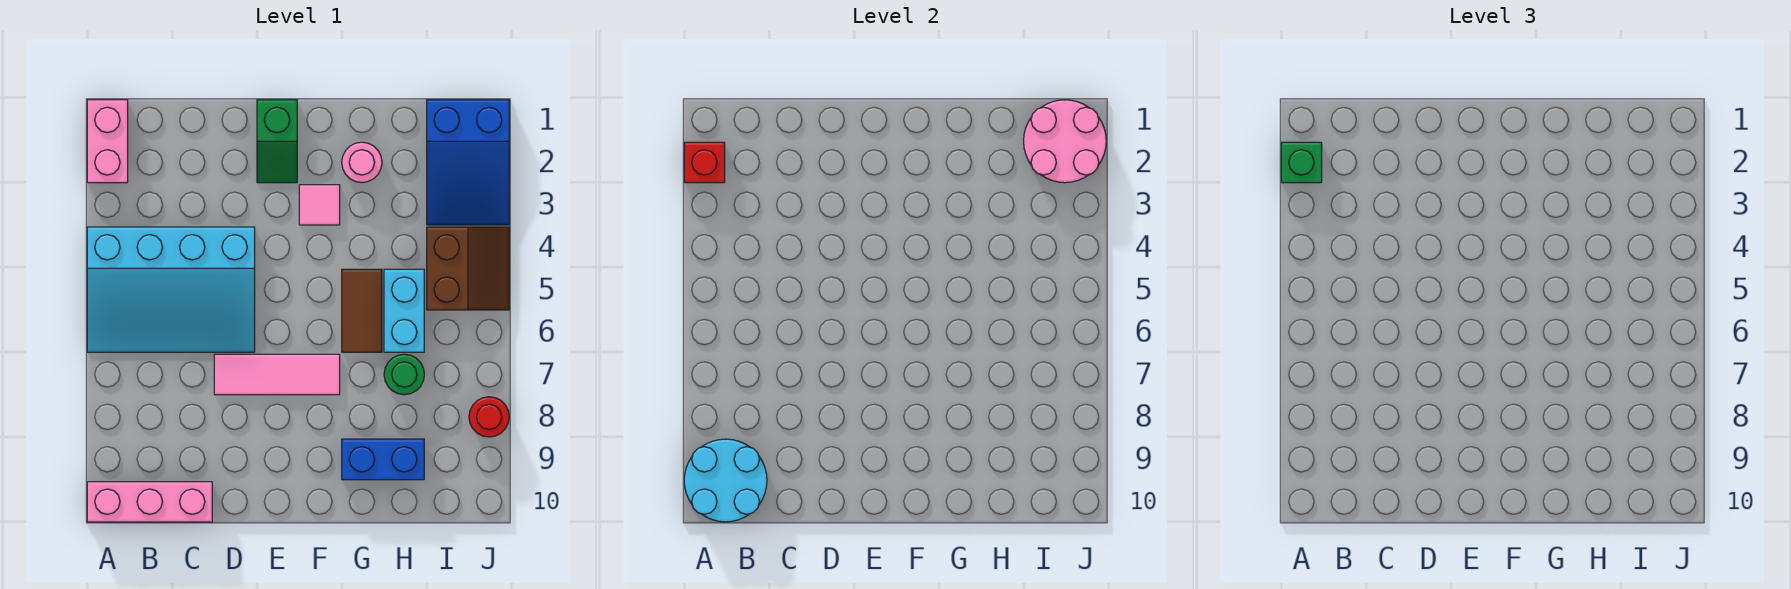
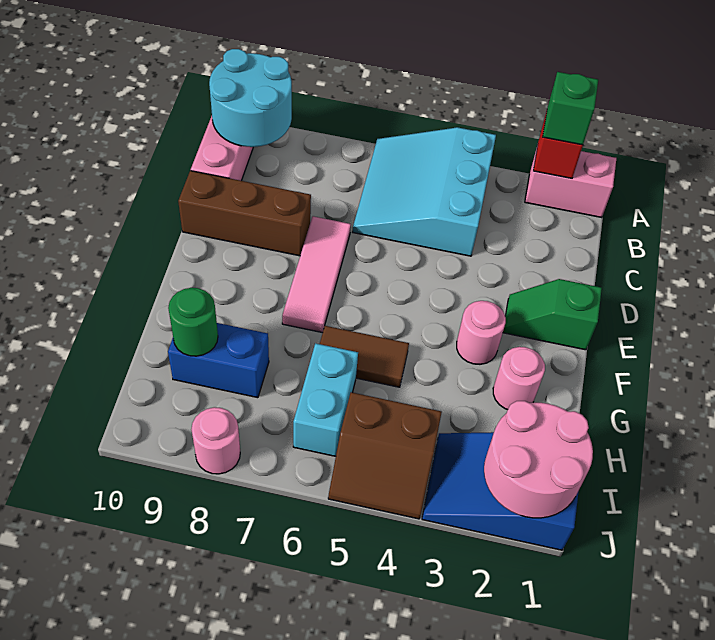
cyan 3x4 slope [87,227,255,352] -> cyan 3x3 slope [353,127,496,256]
none -> brown 1x3 brick [178,171,311,256]
pink 1x1 tile [299,185,340,225] -> pink 1x1 round brick [457,301,506,364]
blue 1x2 brick [342,439,424,480] -> blue 1x2 brick turned to [168,323,269,398]
cyan 1x2 brick [384,269,424,352] -> cyan 1x2 brick turned to [293,343,358,456]
green 1x1 round brick [384,354,424,395] -> green 1x1 round brick moved to [168,288,218,356]
red 1x1 round brick [469,397,509,437] -> pink 1x1 round brick [191,407,240,474]

